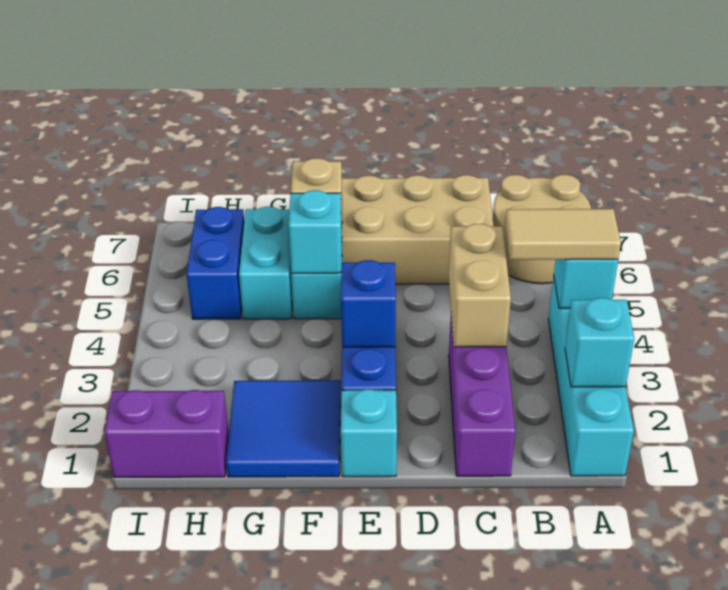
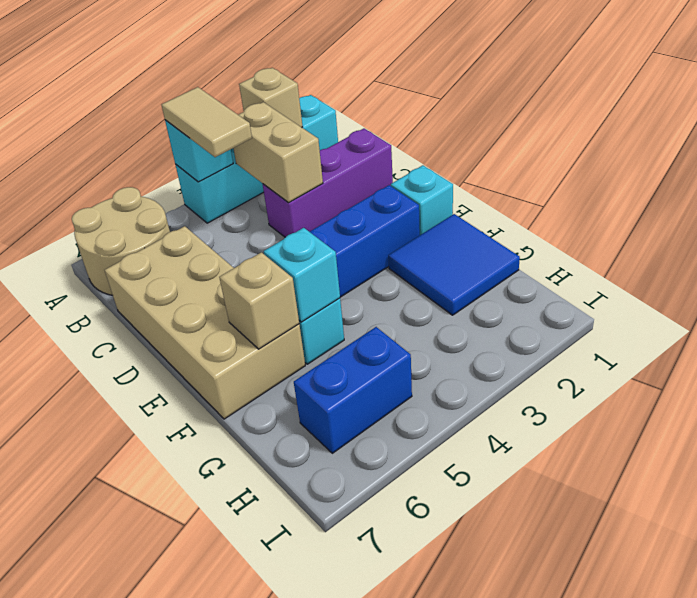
cyan 1x1 brick [565,298,634,387] -> tan 1x1 brick [239,68,303,127]
tan 1x2 brick [449,224,511,347] -> tan 1x2 brick turned to [233,102,323,202]
blue 1x1 brick [341,260,396,347] -> none
cyan 1x2 brick [239,207,293,319] -> none
purple 1x2 brick [104,390,229,477] -> none

